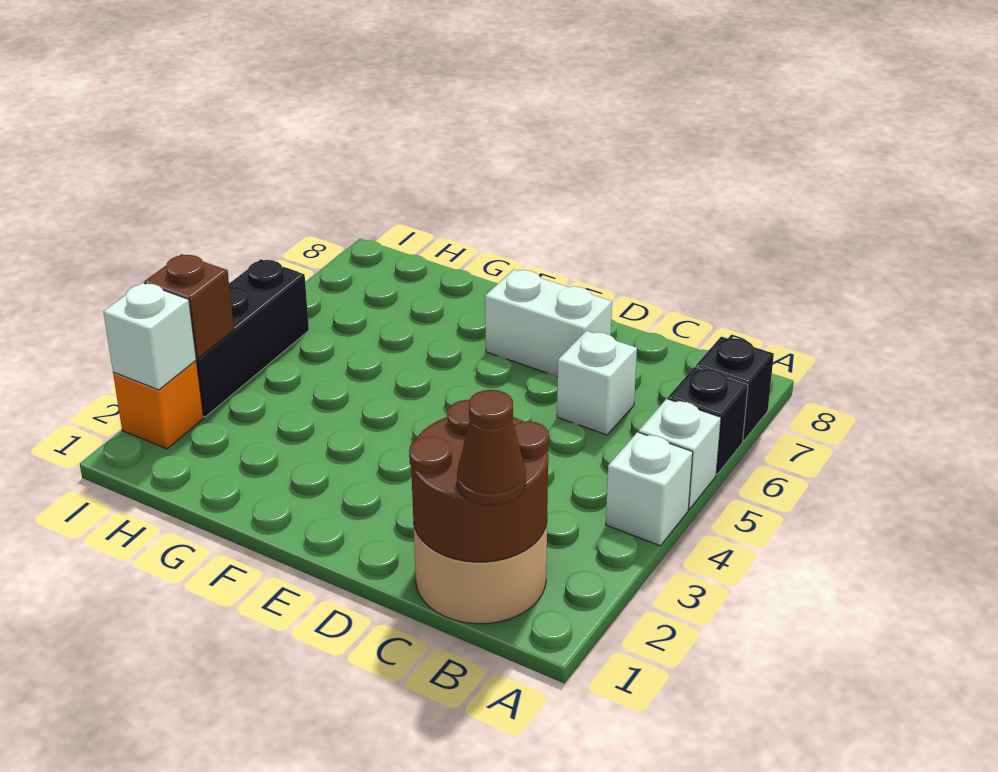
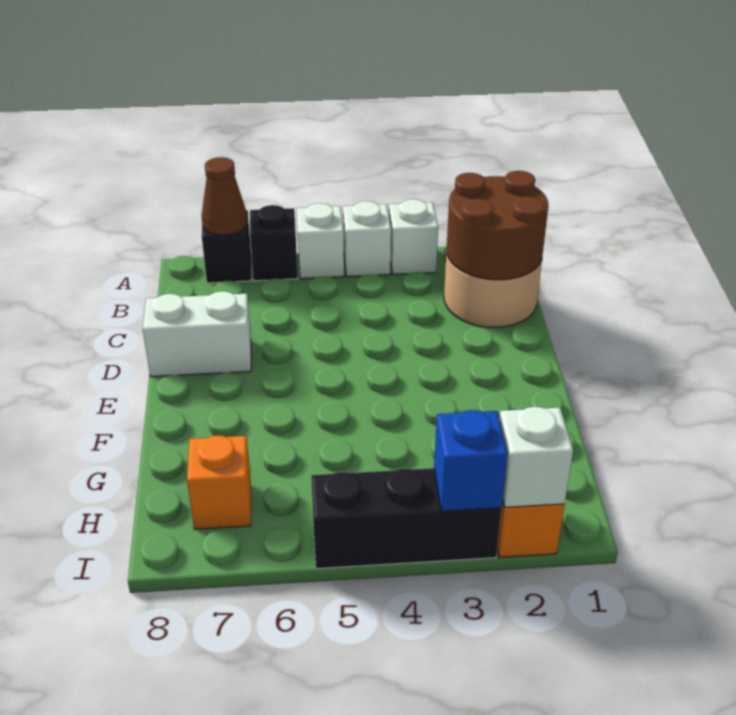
brown 1x1 cone [457,390,526,506] -> brown 1x1 cone moved to [201,157,248,235]
white 1x1 brick [557,331,637,435] -> white 1x1 brick moved to [389,199,438,275]
white 1x2 brick [485,269,612,377] -> white 1x2 brick turned to [143,291,251,377]
none -> orange 1x1 brick [187,435,251,529]
brown 1x1 brick [144,254,234,358] -> blue 1x1 brick [434,410,508,511]

